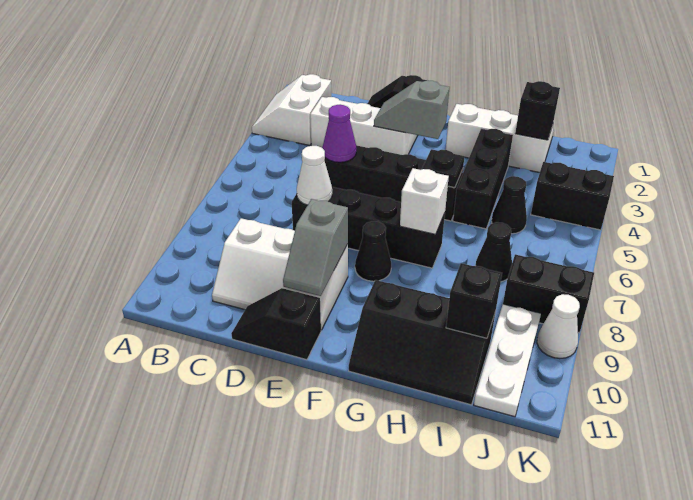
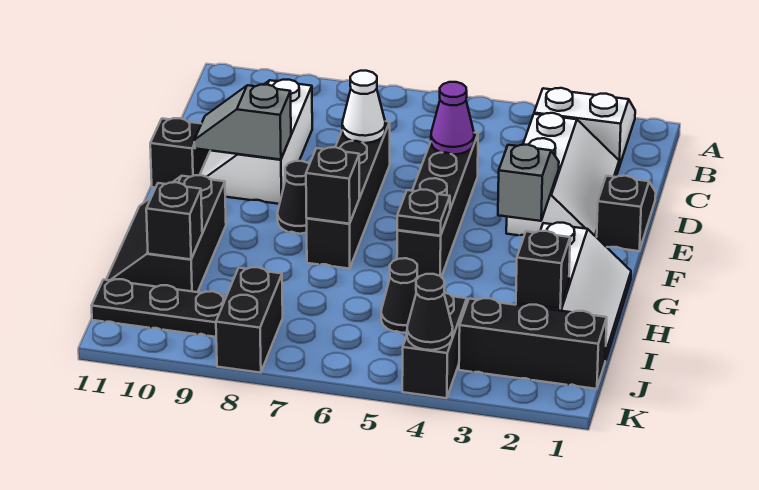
white 1x1 brick [400,168,449,235] -> black 1x1 brick [306,147,359,224]
black 1x3 brick [453,128,513,229] -> black 1x3 brick moved to [459,298,607,389]
black 1x1 cone [476,222,512,282] -> black 1x1 cone moved to [407,274,453,350]
white 1x3 plate [474,304,541,417] -> black 1x3 plate [92,279,226,337]
white 1x1 cone [537,294,580,359] -> none

